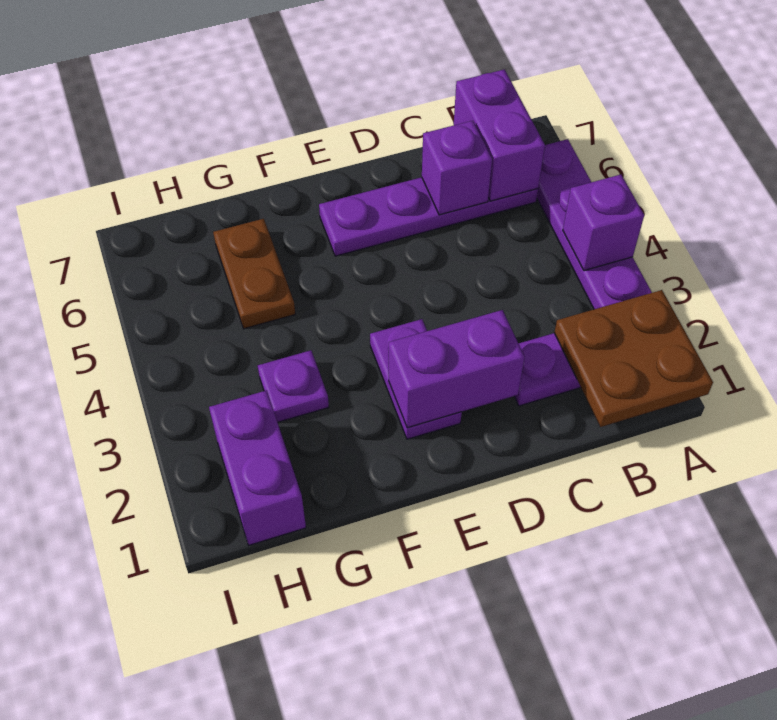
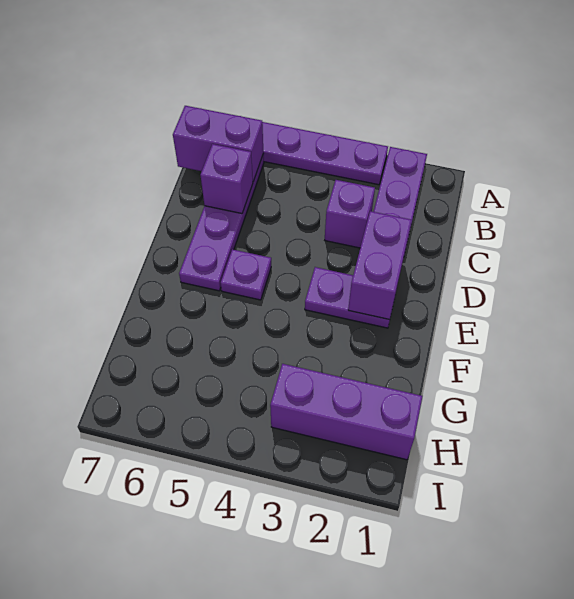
brown 2x2 plate [554,290,713,427] -> none
purple 1x1 brick [563,175,644,271] -> purple 1x1 brick moved to [325,180,375,248]
purple 1x1 plate [258,350,329,422] -> purple 1x1 plate moved to [221,249,271,300]
brown 1x2 plate [213,219,295,329] -> none
purple 1x2 brick [209,390,306,545] -> purple 1x3 brick [270,364,422,460]

